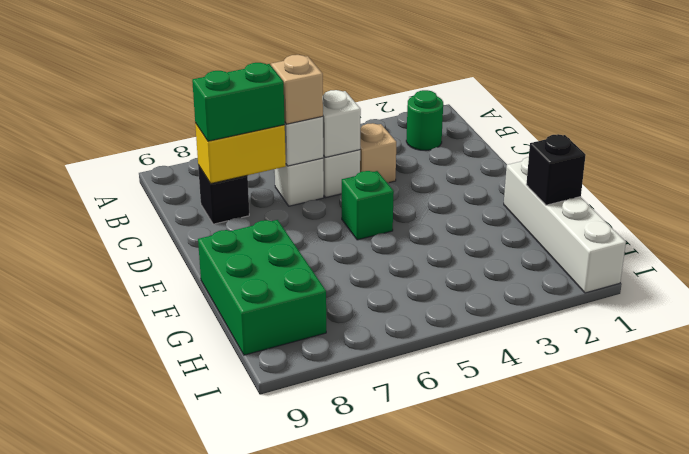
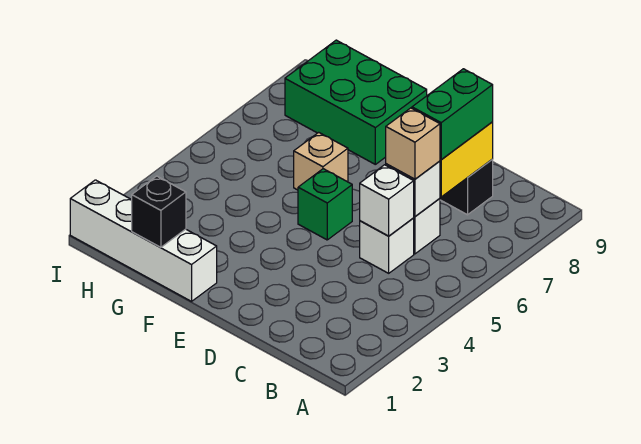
green 1x1 round brick [406,90,443,151] -> none
tan 1x1 brick [360,123,396,183] -> tan 1x1 brick moved to [294,132,348,190]

